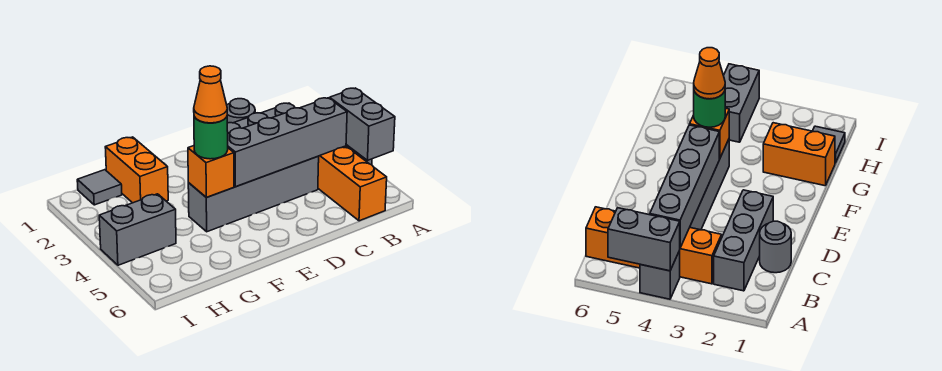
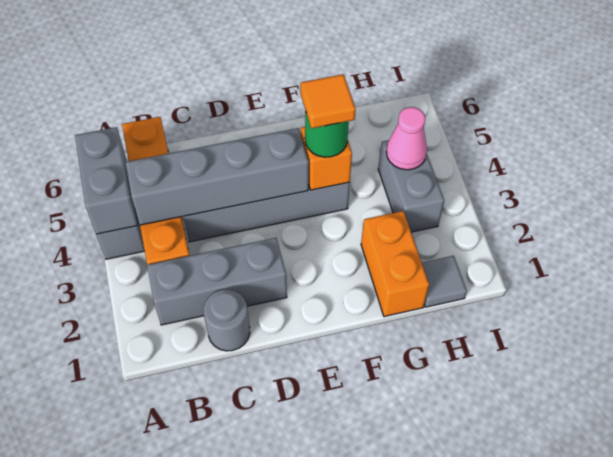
orange 1x1 cone [194,66,227,123] -> orange 1x1 tile [301,74,356,129]
grey 1x2 brick [99,194,176,265] -> grey 1x2 brick turned to [378,140,444,232]
none -> pink 1x1 cone [386,107,427,170]

